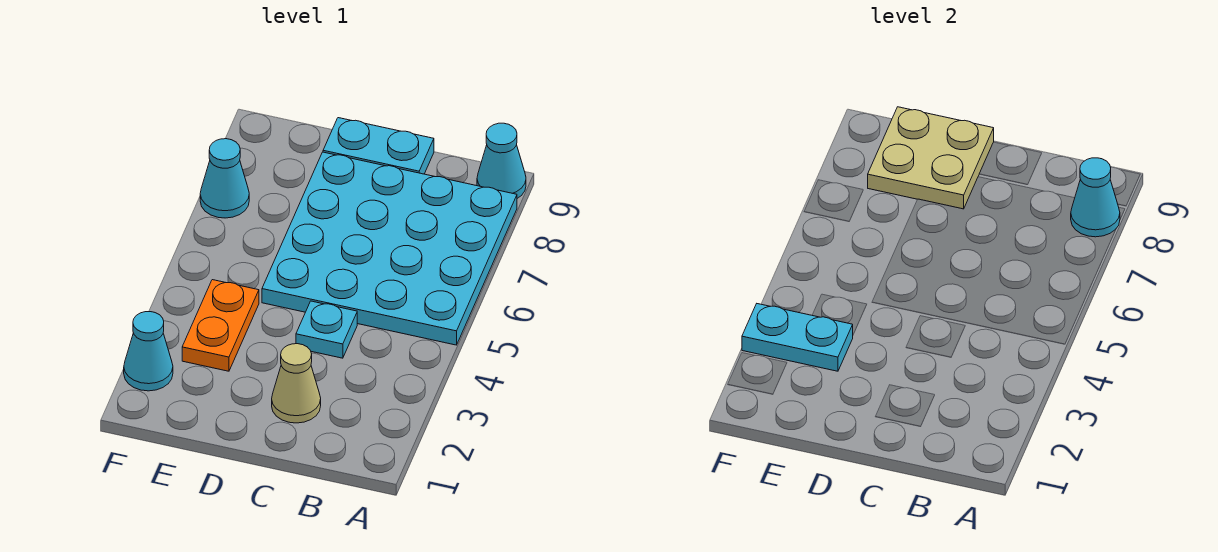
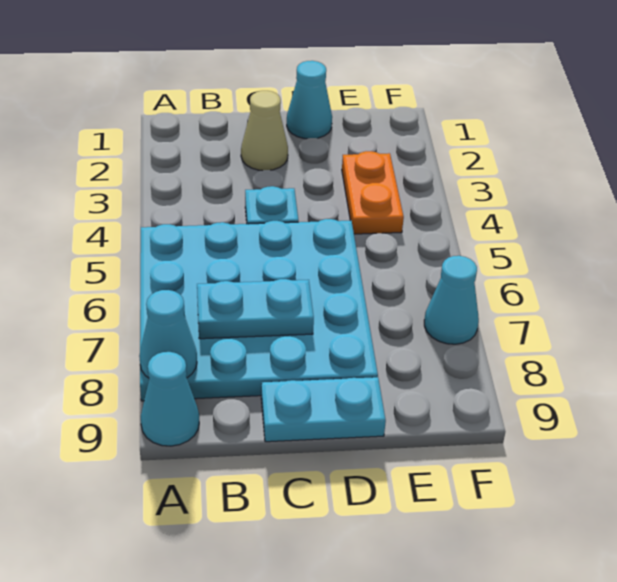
tan 2x2 plate [868,107,994,209] -> none
cyan 1x2 plate [742,304,853,371] -> cyan 1x2 plate moved to [197,279,314,339]
cyan 1x1 cone [124,312,173,391] -> cyan 1x1 cone moved to [287,61,332,139]

